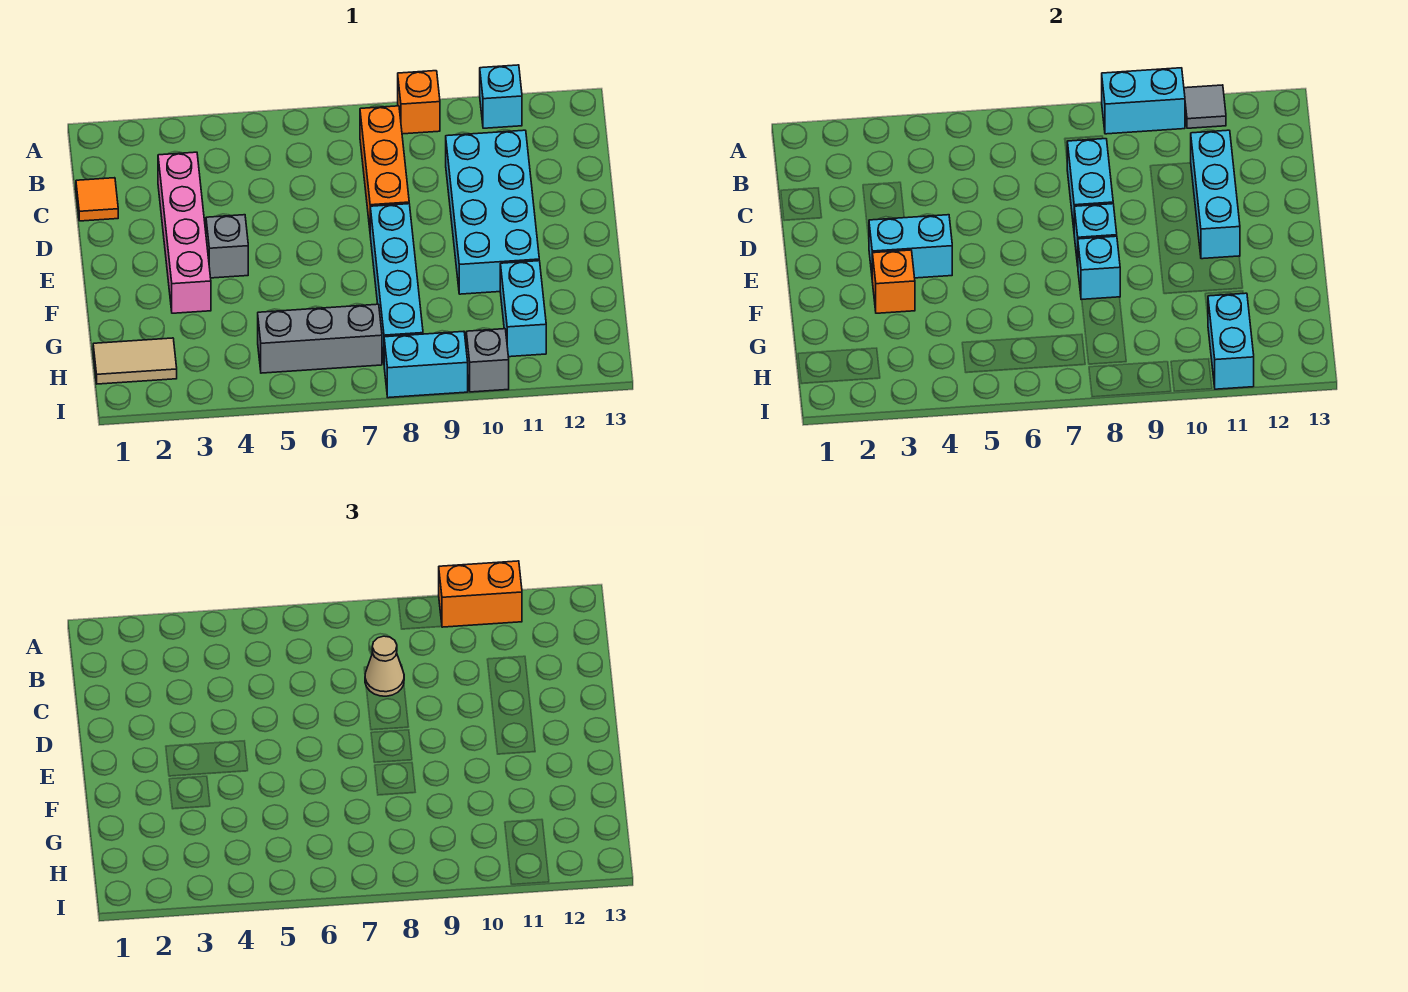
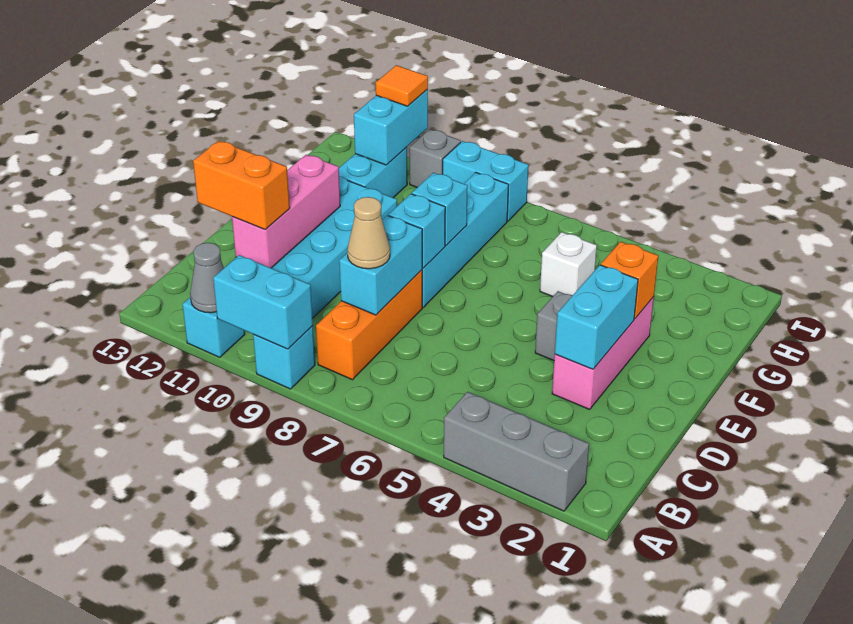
orange 1x1 brick [398,71,440,134] -> cyan 1x1 brick [253,326,315,389]
orange 1x2 brick [439,561,522,627] -> orange 1x2 brick moved to [193,141,290,230]
grey 1x1 tile [1184,85,1226,128] -> grey 1x1 cone [190,243,224,313]
orange 1x1 tile [76,178,118,221] -> orange 1x1 tile moved to [376,65,428,106]
pink 1x4 brick [158,152,211,313] -> pink 1x3 brick [552,297,654,409]
cyan 1x3 brick [1191,130,1240,259] -> pink 1x3 brick [232,154,340,268]
cyan 1x2 brick [869,215,952,278] -> cyan 1x2 brick turned to [555,265,638,369]
none -> white 1x1 brick [540,232,597,297]
tan 1x2 tile [93,338,177,384] -> none
grey 1x3 brick [258,304,382,373] -> grey 1x3 brick moved to [444,392,589,511]

